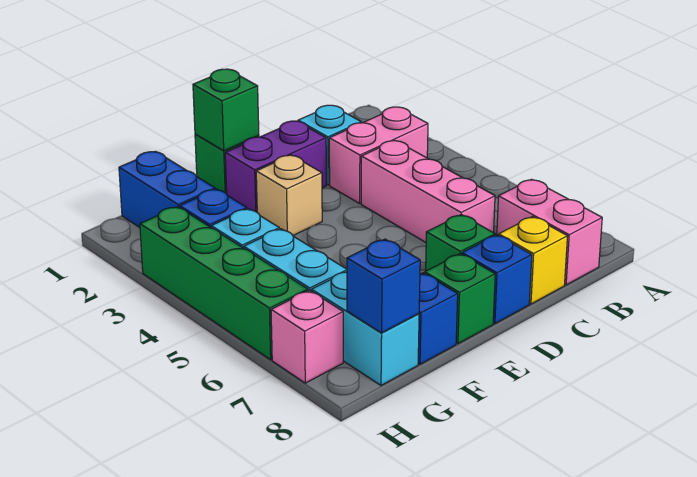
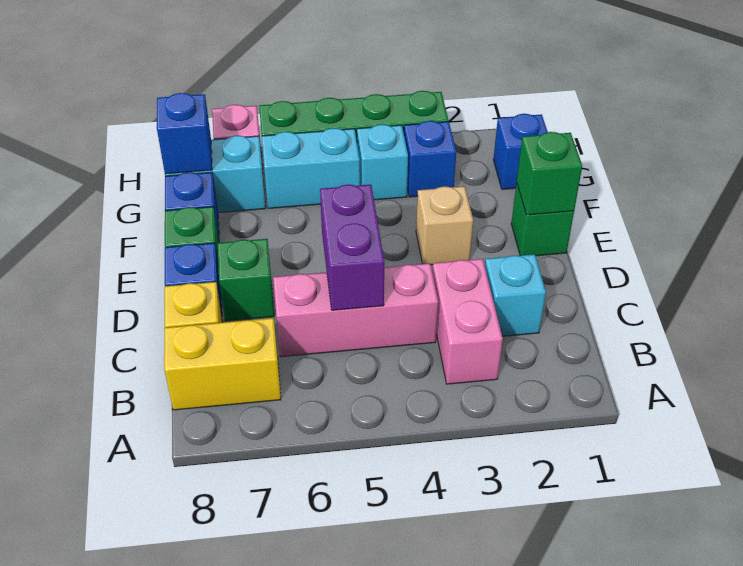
pink 1x2 brick [497,179,602,285] -> yellow 1x2 brick [164,318,281,410]
purple 1x2 brick [225,121,326,212] -> purple 1x2 brick moved to [320,185,384,310]
blue 1x2 brick [119,151,215,227] -> blue 1x1 brick [493,114,548,189]

